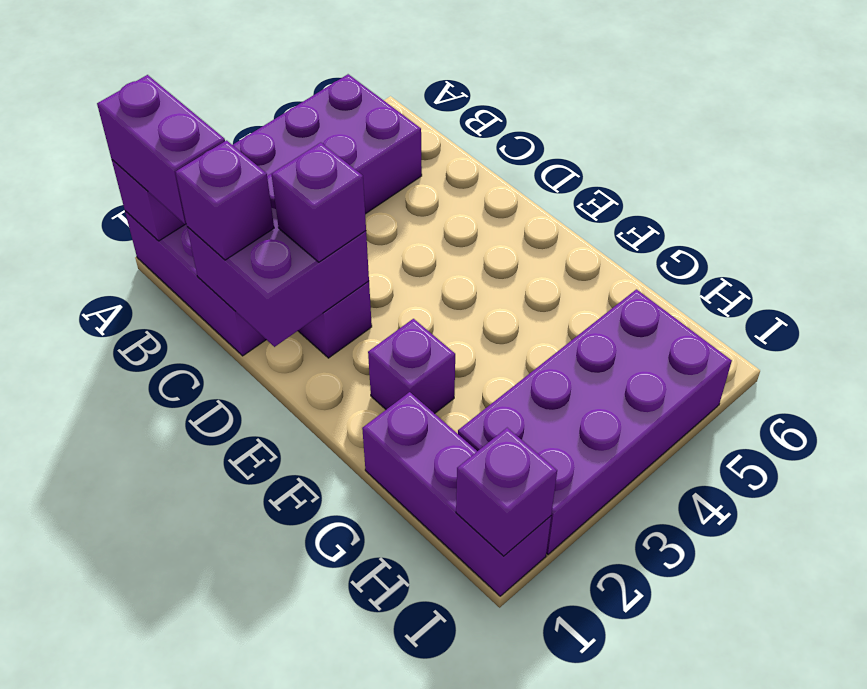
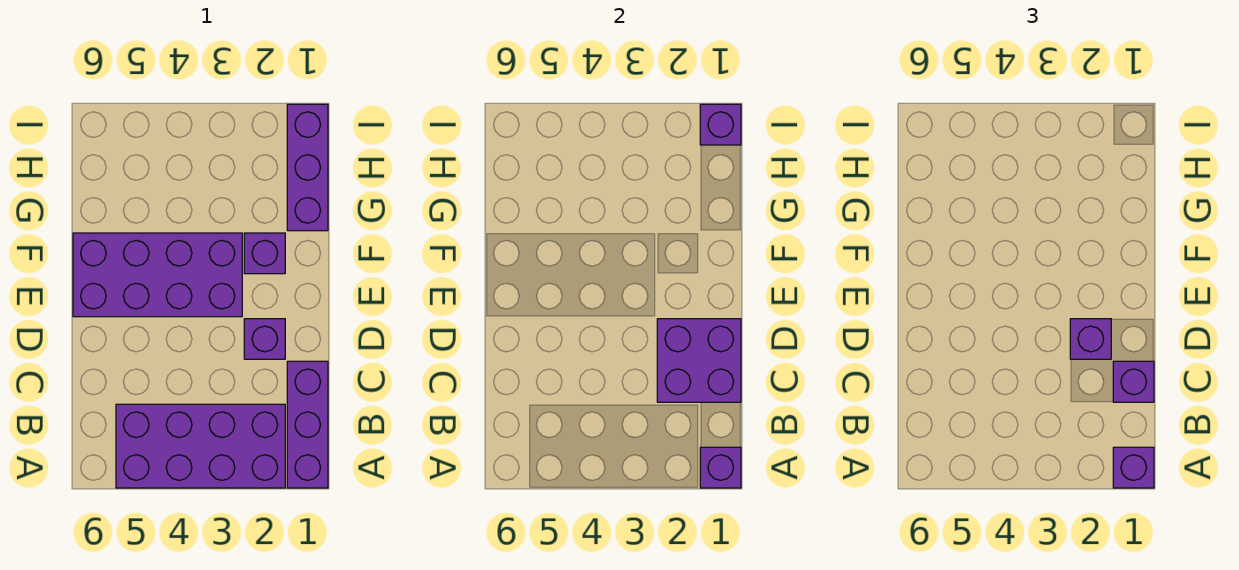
purple 1x2 brick [97,75,225,224] -> purple 1x1 brick [1113,447,1154,488]
purple 2x4 brick [458,289,732,554] -> purple 2x4 brick moved to [73,233,242,317]

